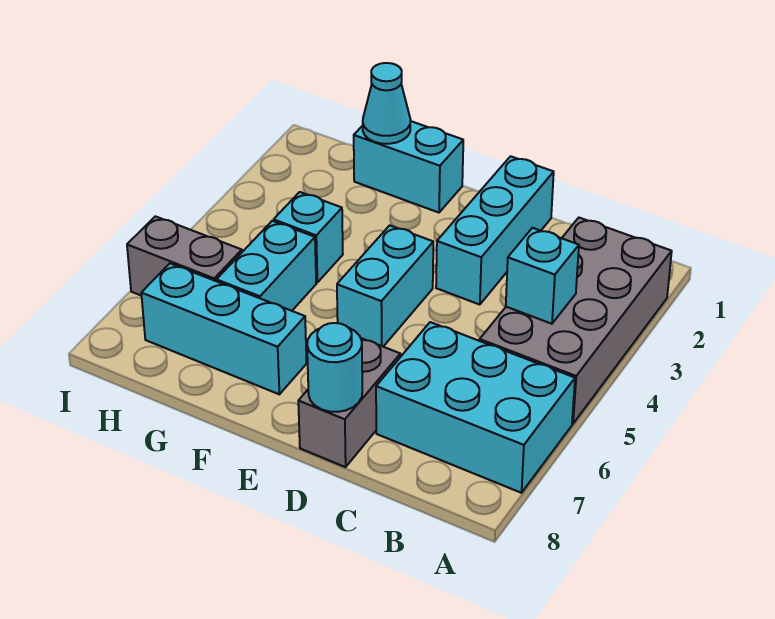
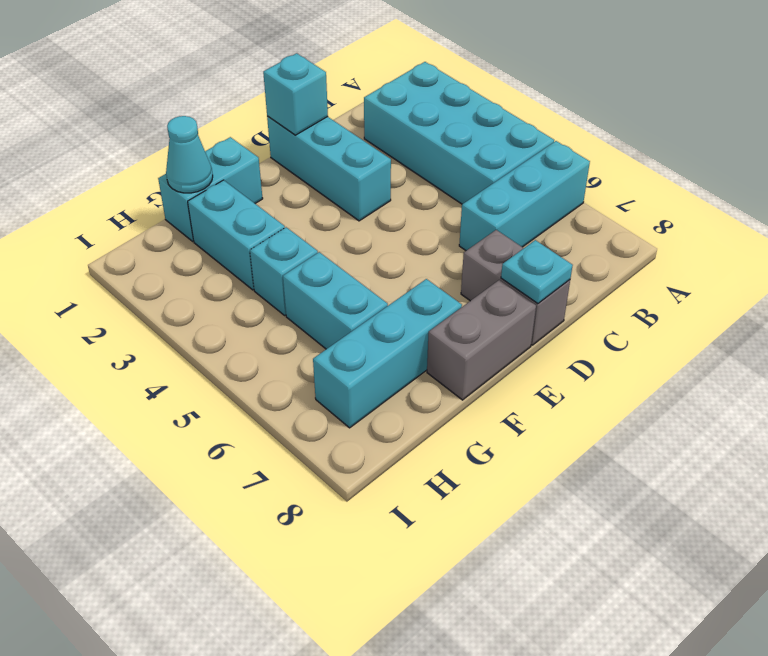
grey 2x4 brick [480,218,672,424] -> cyan 2x4 brick [364,62,554,204]
cyan 2x3 brick [376,322,575,493] -> cyan 1x3 brick [459,141,590,251]
cyan 1x1 brick [506,228,579,324] -> cyan 1x1 brick moved to [263,53,328,135]
cyan 1x1 round brick [307,323,362,412] -> cyan 1x1 plate [501,240,573,303]
cyan 1x2 brick [337,225,433,347] -> cyan 1x2 brick moved to [188,180,285,290]
grey 1x2 brick [127,216,242,296] -> grey 1x2 brick moved to [427,280,536,400]

